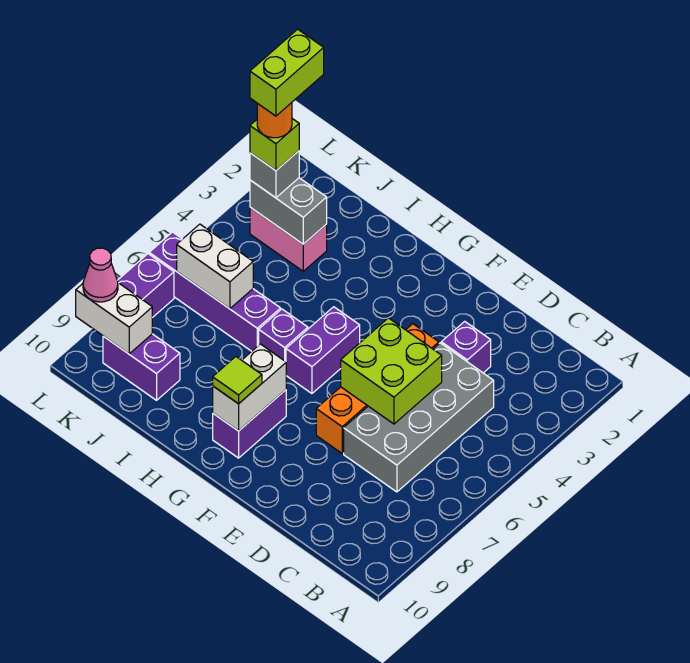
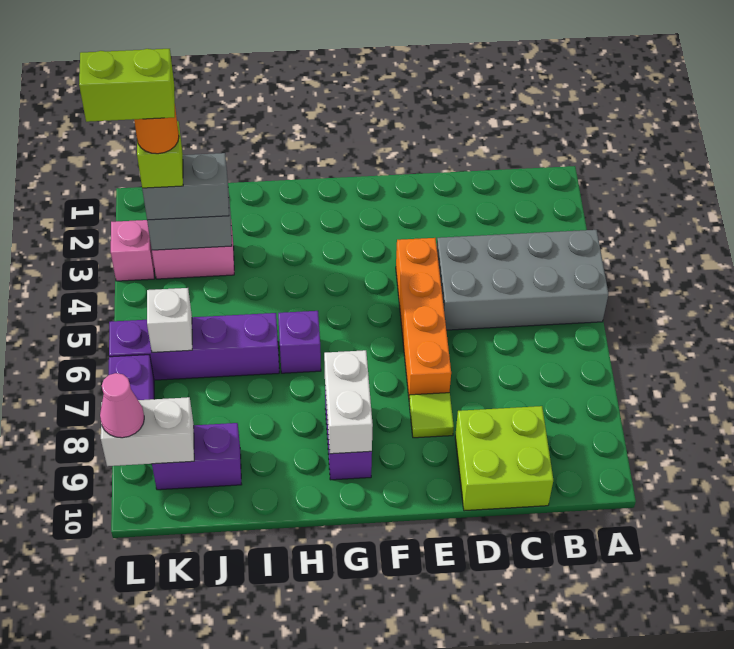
grey 2x4 brick [344,343,494,492] -> grey 2x4 brick turned to [437,230,609,330]
purple 1x1 brick [441,321,491,373] -> none
lime 2x2 brick [341,318,442,424] -> lime 2x2 brick moved to [455,406,553,511]
purple 1x2 brick [286,307,360,393] -> none
lime 1x1 tile [213,357,262,404] -> lime 1x1 tile moved to [409,393,454,438]
white 1x2 brick [177,224,253,309] -> white 1x1 brick [147,288,192,352]
lime 1x2 brick [250,29,324,116] -> lime 1x2 brick turned to [79,49,175,122]
grey 1x1 brick [250,151,299,198] -> grey 1x2 brick [142,153,229,220]
none -> pink 1x1 brick [111,220,154,281]

